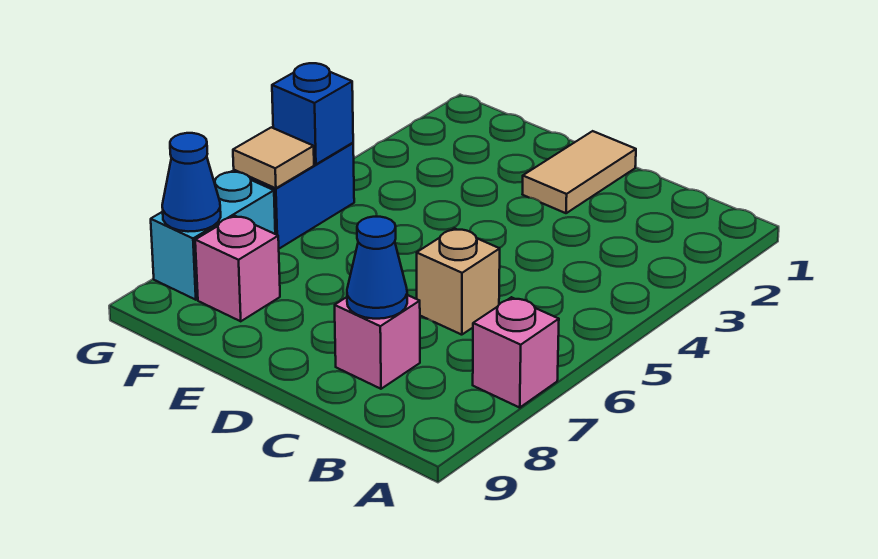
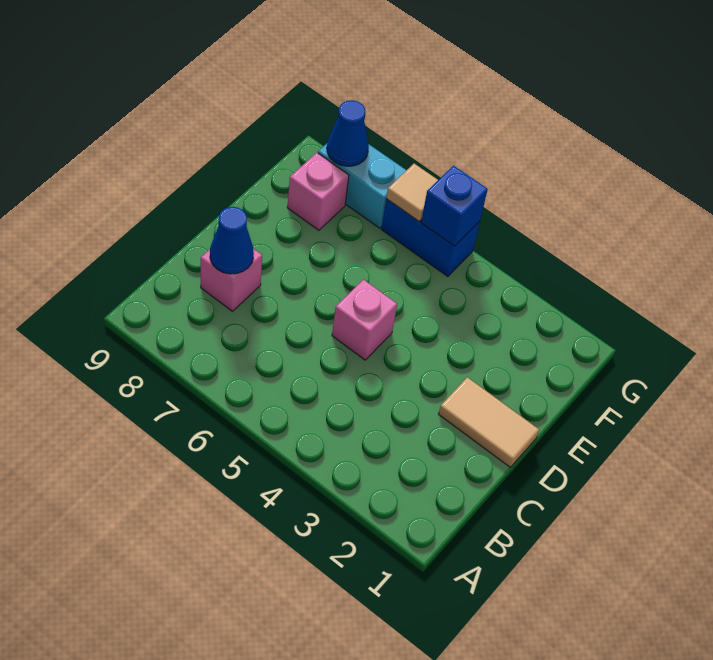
pink 1x1 brick [473,297,559,408] -> pink 1x1 brick moved to [332,280,397,360]
tan 1x1 brick [417,228,500,335] -> none

